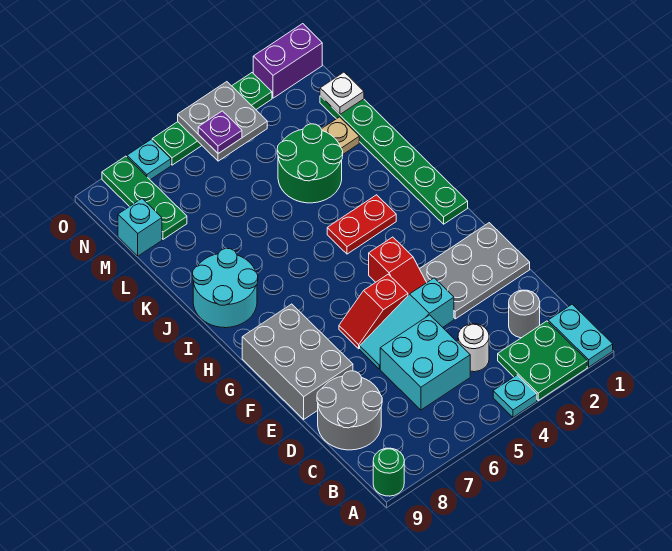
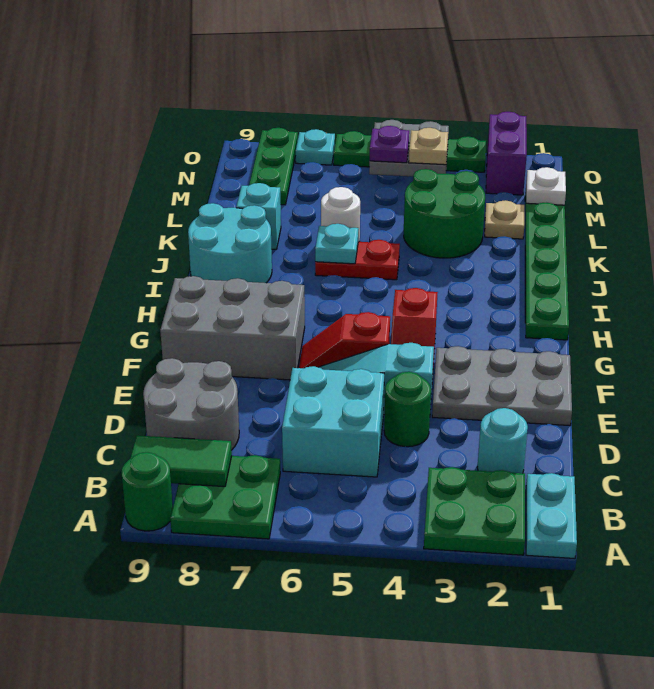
cyan 1x1 plate [493,375,537,417] -> cyan 1x1 plate moved to [315,224,359,264]
none -> green 2x2 plate [170,455,280,539]
none -> green 1x2 tile [130,435,232,487]
grey 1x1 round brick [509,290,540,338] -> cyan 1x1 round brick [477,408,528,473]
white 1x1 round brick [458,324,489,372] -> white 1x1 round brick moved to [321,187,360,242]
none -> green 1x1 round brick [384,372,431,447]
grey 2x3 brick [242,304,353,419] -> grey 2x3 brick turned to [160,276,305,380]
red 1x2 plate [327,195,396,254] -> red 1x2 plate moved to [315,240,400,280]
cyan 1x1 brick [118,199,162,256] -> cyan 1x1 brick moved to [236,183,281,249]
none -> tan 1x1 plate [409,128,448,165]
purple 1x2 brick [253,24,322,98] -> purple 1x2 brick turned to [486,112,527,195]

